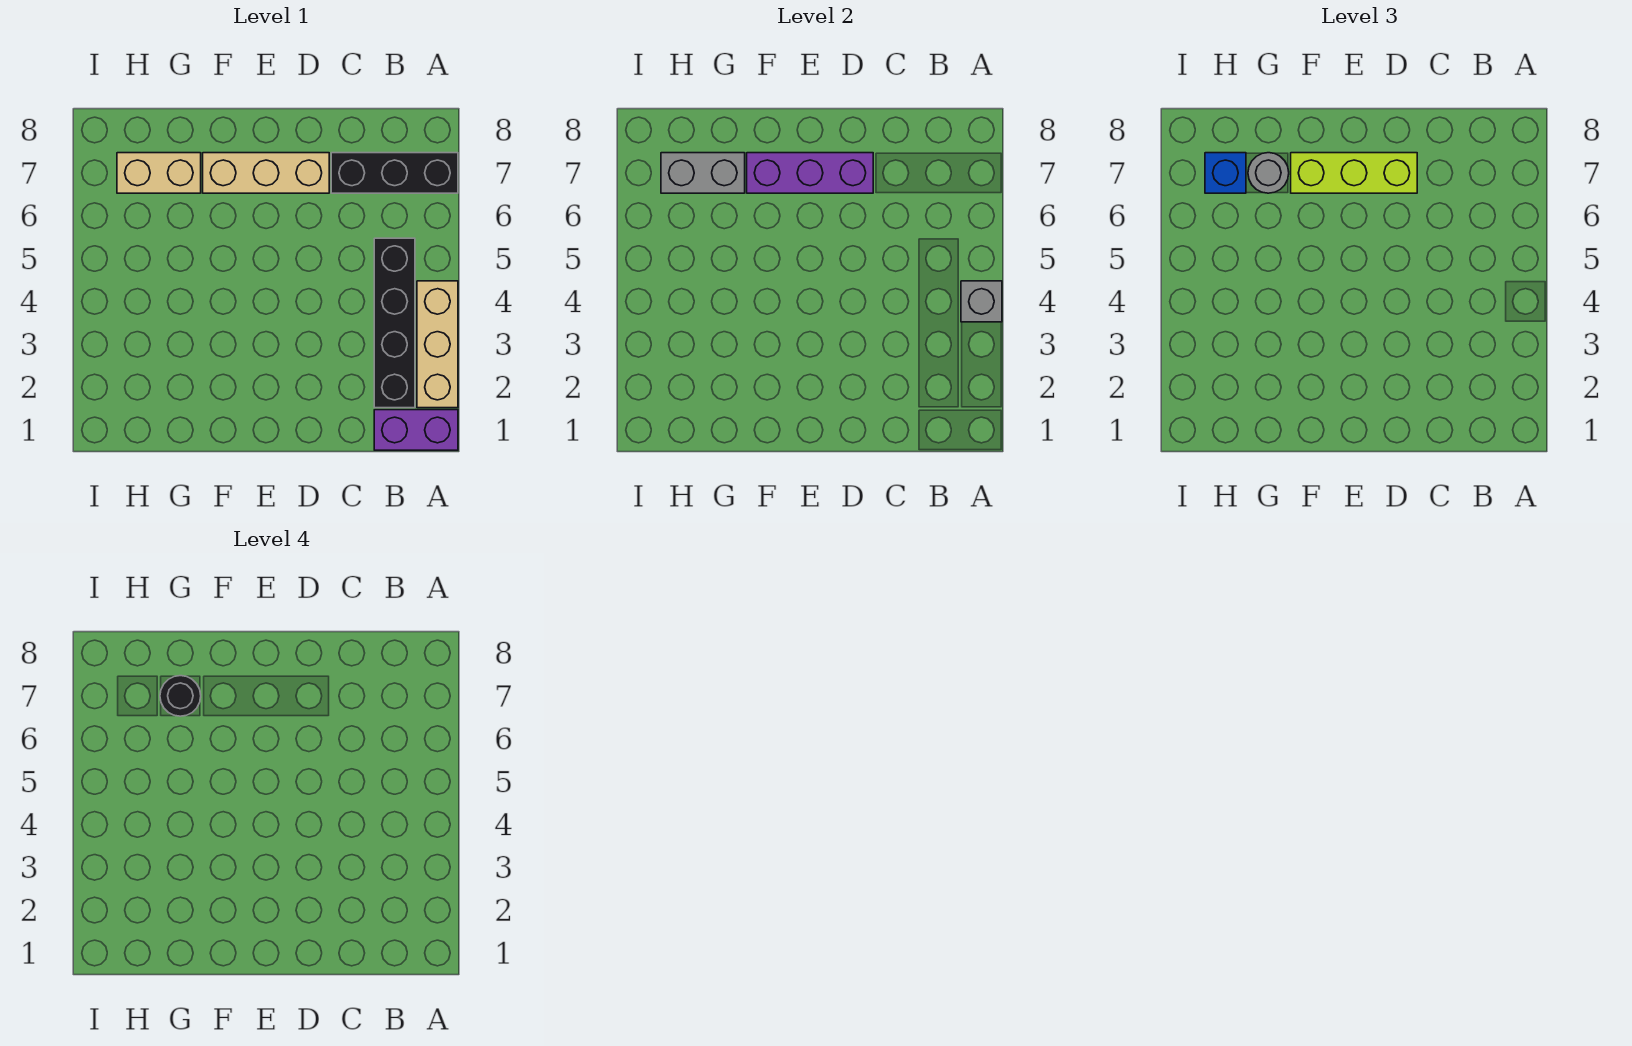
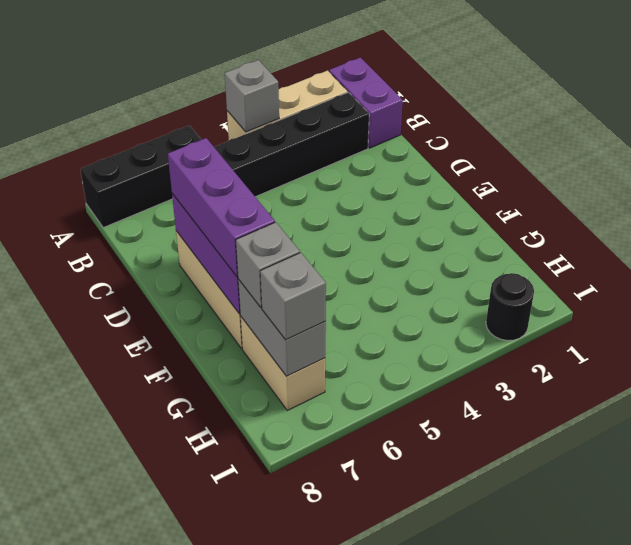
black 1x3 brick [331,153,458,193] -> black 1x3 brick turned to [80,125,201,228]
lime 1x3 brick [1291,153,1417,193] -> purple 1x3 brick [168,138,275,277]
grey 1x1 round brick [1248,153,1289,193] -> grey 1x1 brick [236,222,300,307]
black 1x1 round brick [160,676,201,716] -> black 1x1 round brick moved to [486,273,534,341]
blue 1x1 brick [1205,153,1246,193] -> grey 1x1 brick [260,253,326,340]

